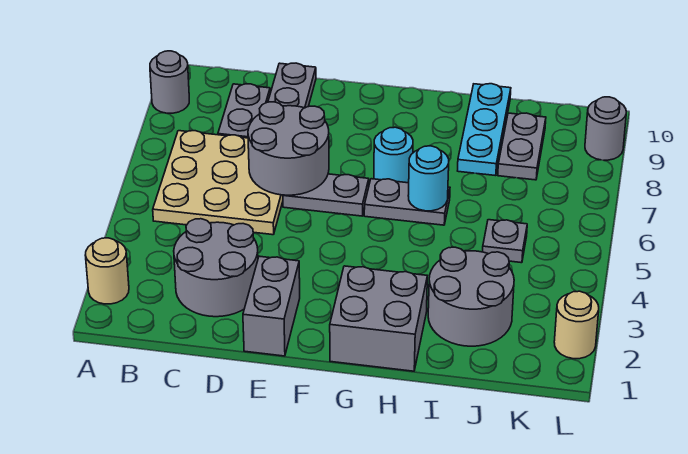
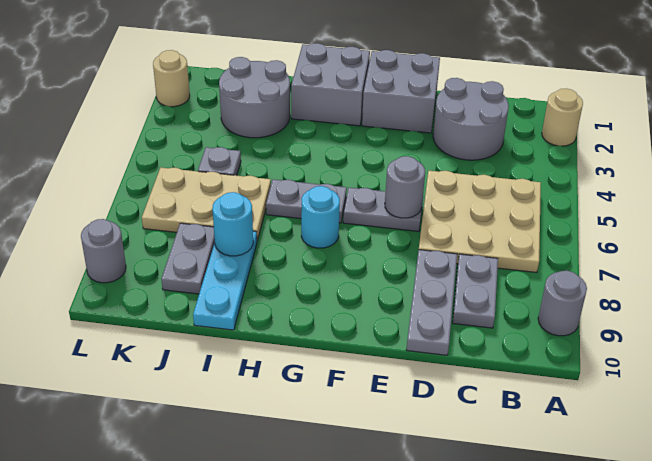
grey 2x2 round brick [248,102,329,195] -> grey 1x1 round brick [385,156,425,218]
grey 1x2 brick [243,256,300,356] -> grey 2x2 brick [362,50,440,133]
cyan 1x1 round brick [408,146,449,211] -> cyan 1x1 round brick moved to [212,192,253,256]
none -> tan 2x3 plate [142,167,271,241]

